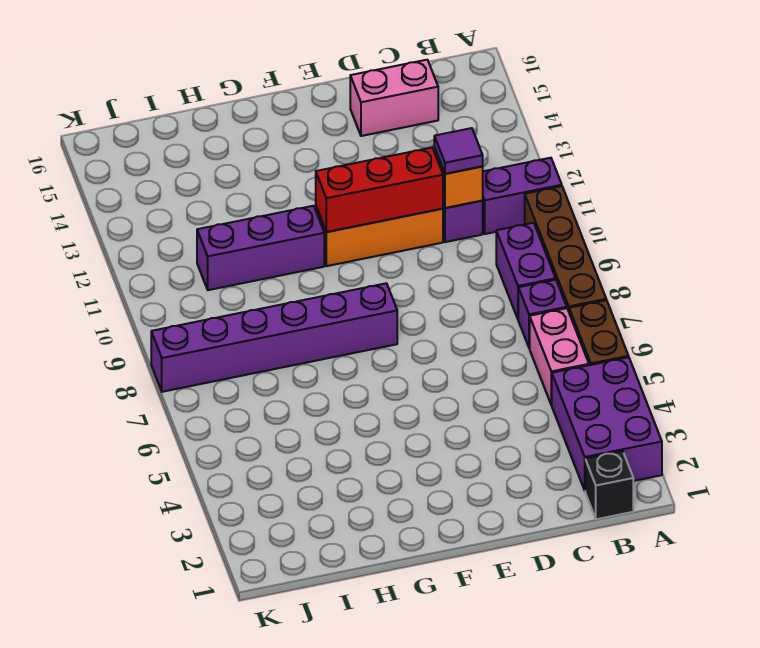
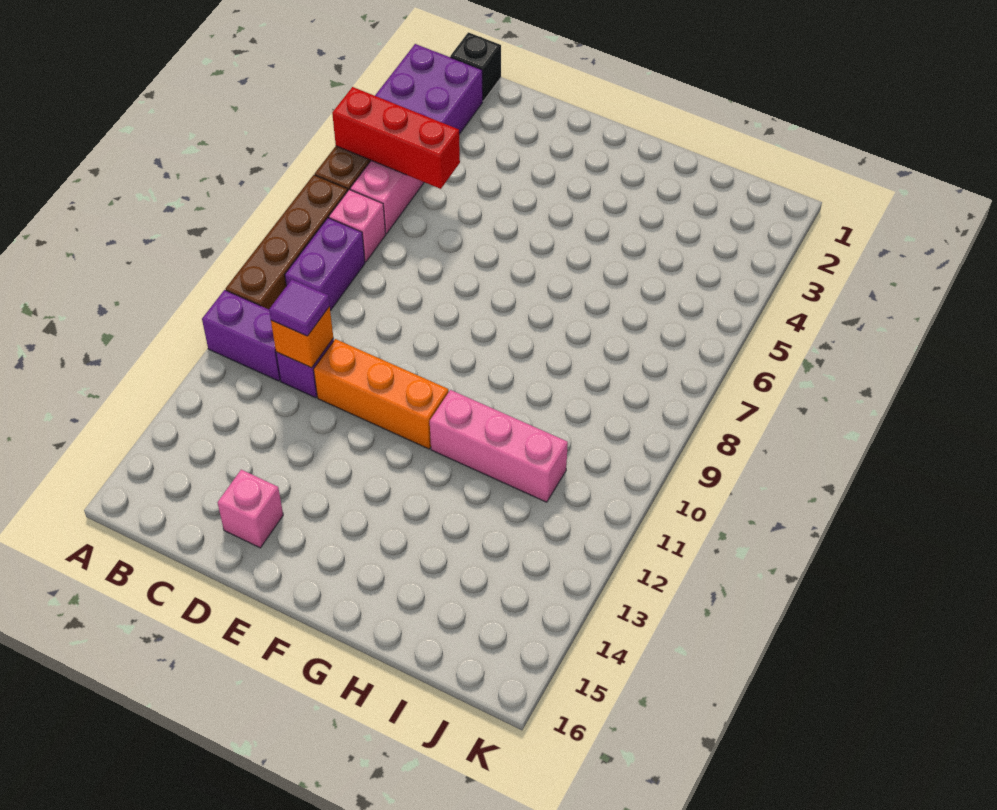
purple 1x1 brick [518,280,567,348] -> pink 1x1 brick [329,190,386,262]
pink 1x2 brick [350,60,438,136] -> pink 1x1 brick [218,470,283,548]
red 1x3 brick [316,148,443,232] -> red 1x3 brick moved to [332,87,460,189]
purple 1x6 brick [151,283,397,392] -> none
purple 1x3 brick [197,206,324,290] -> pink 1x3 brick [430,390,568,502]

